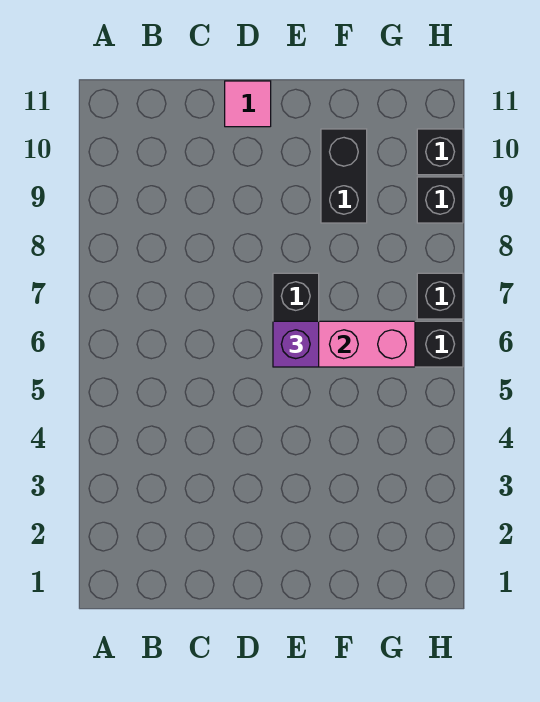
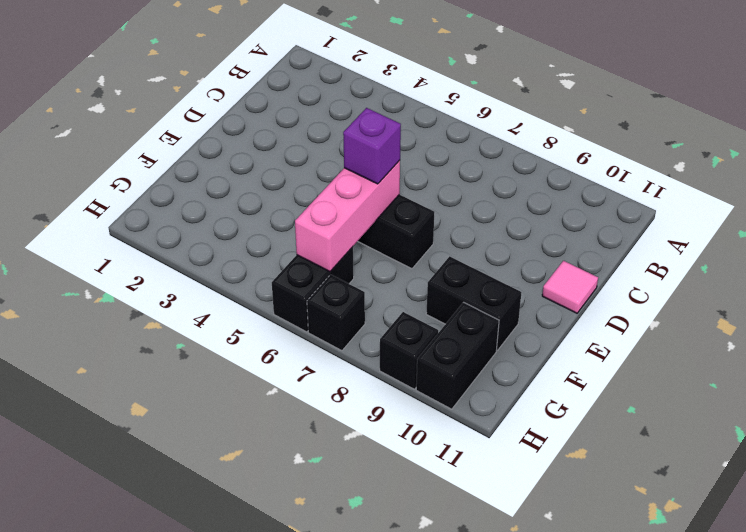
black 1x1 brick [417,129,463,175] -> black 1x2 brick [416,302,499,409]

